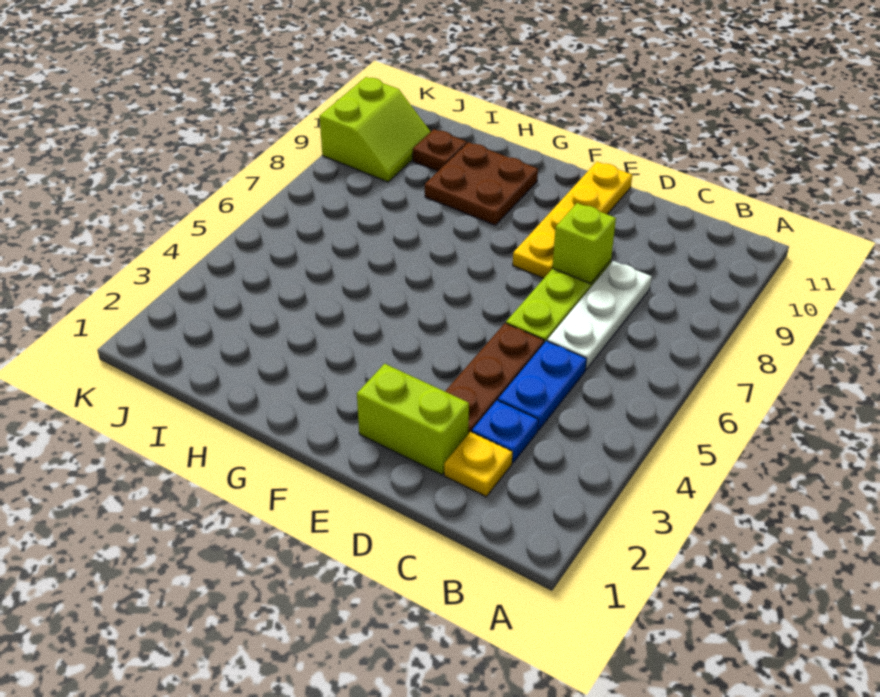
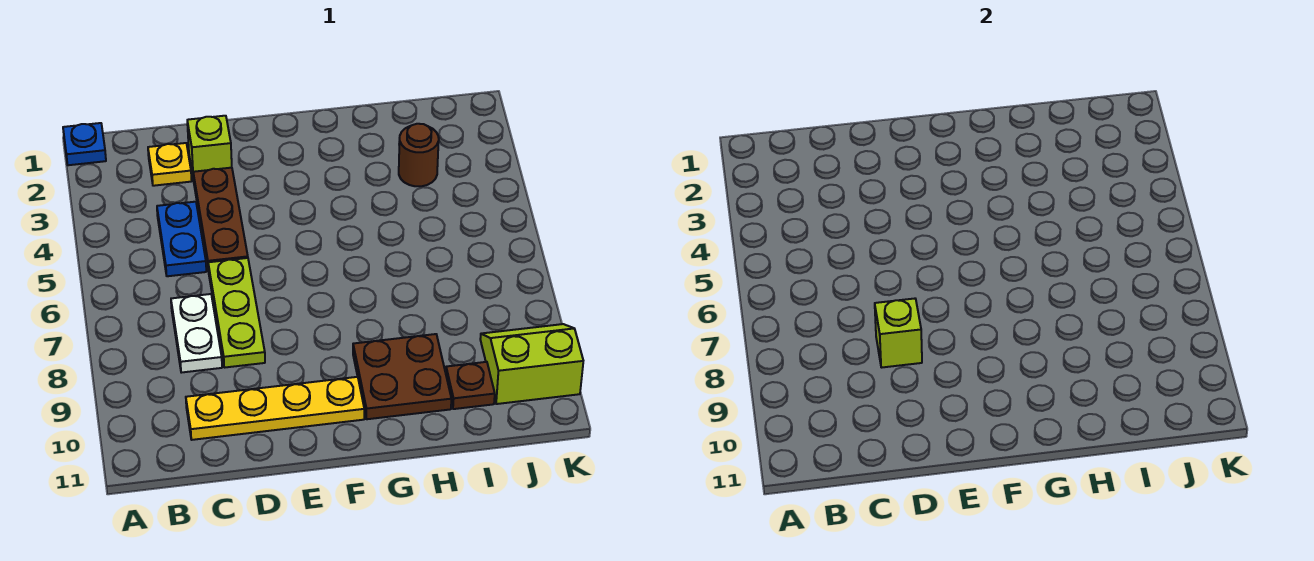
blue 1x1 plate [472,400,538,463] -> blue 1x1 plate moved to [63,123,106,165]
white 1x3 plate [547,261,652,370] -> white 1x2 plate [171,294,222,373]
lime 1x2 brick [357,364,469,475] -> lime 1x1 brick [187,116,232,180]
yellow 1x4 plate [513,162,632,278] -> yellow 1x4 plate turned to [186,377,364,440]
none -> brown 1x1 round brick [399,124,439,186]
lime 2x2 slope [320,77,431,182] -> lime 2x2 slope turned to [480,324,583,404]

